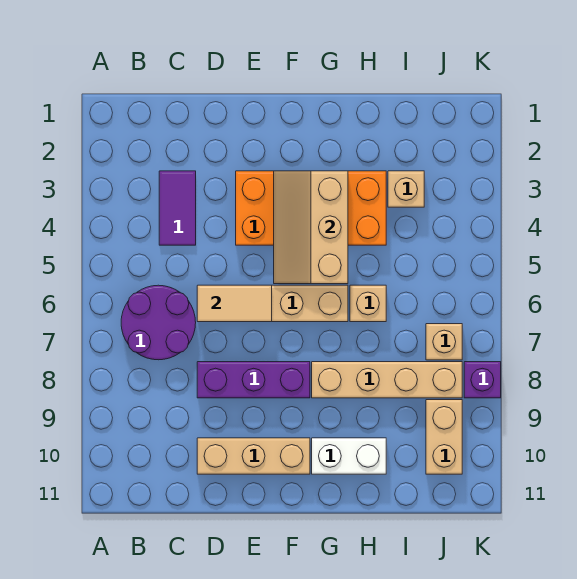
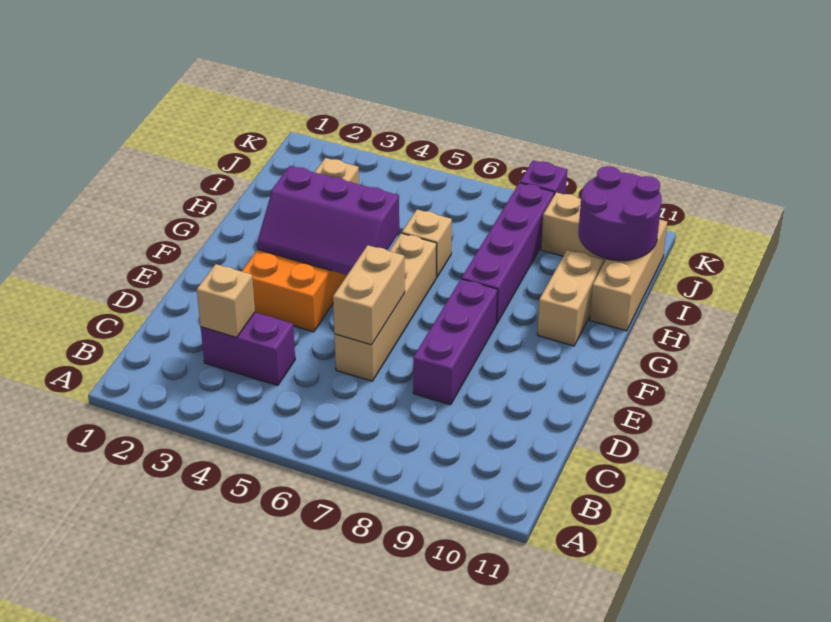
purple 2x2 round brick [121,285,196,360] -> purple 2x2 round brick moved to [578,166,662,261]
purple 1x2 tile [159,171,196,245] -> purple 1x2 brick [201,312,295,386]
tan 1x2 tile [197,285,272,322] -> tan 1x2 brick [333,245,405,345]
tan 1x3 brick [197,438,310,474] -> tan 1x3 brick moved to [590,219,667,331]
tan 2x3 slope [274,171,348,284] -> purple 2x3 slope [257,166,399,275]
tan 1x4 brick [312,362,462,398] -> purple 1x4 brick [462,183,554,324]
white 1x2 brick [312,438,386,474] -> tan 1x2 brick [537,250,604,346]
tan 1x1 brick [426,324,462,360] -> tan 1x1 brick moved to [197,264,255,337]

